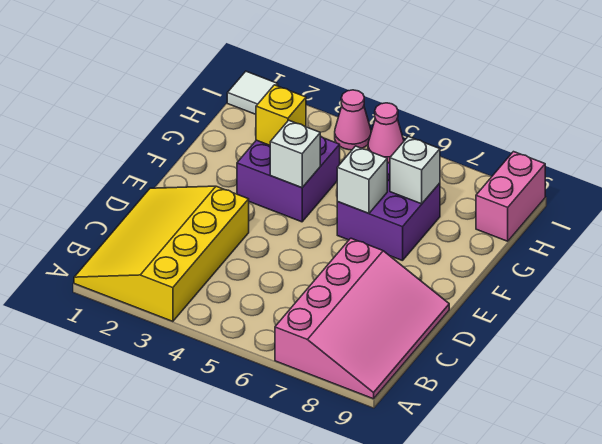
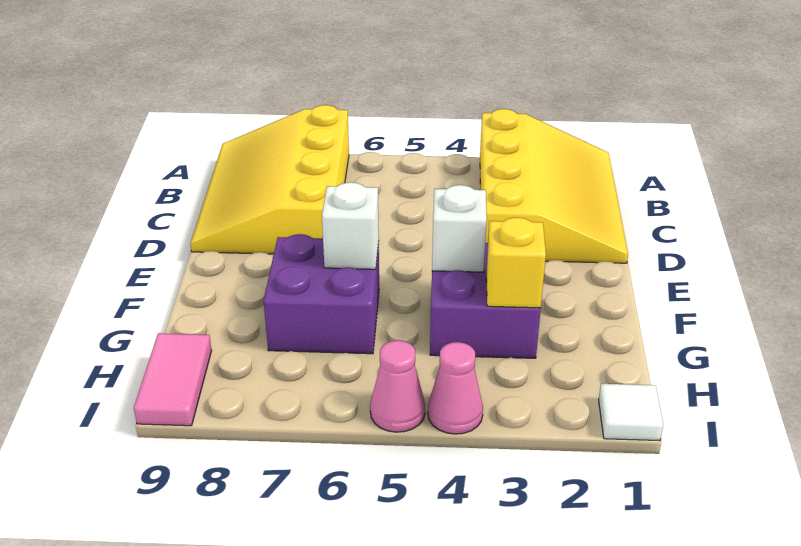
pink 3x4 slope [275,238,449,399] -> yellow 3x4 slope [190,105,349,254]
white 1x1 brick [390,137,440,204] -> none
pink 1x2 brick [476,152,545,241] -> pink 1x2 tile [134,333,212,426]

